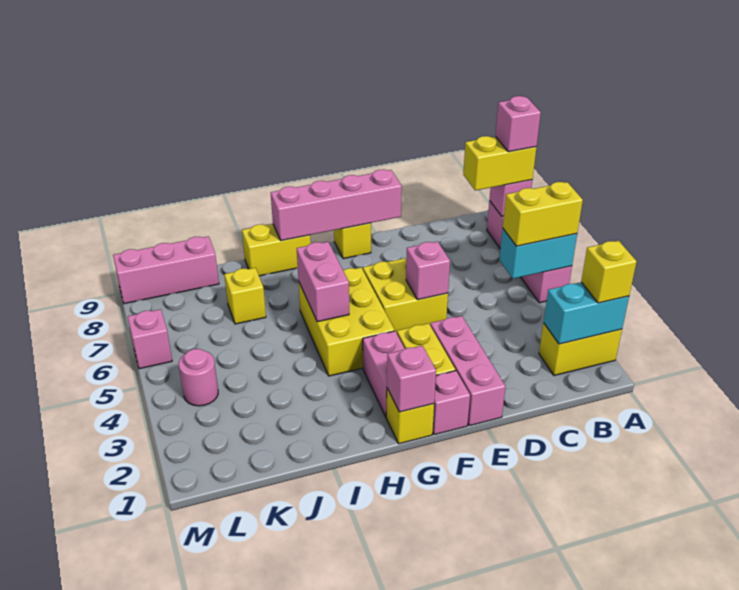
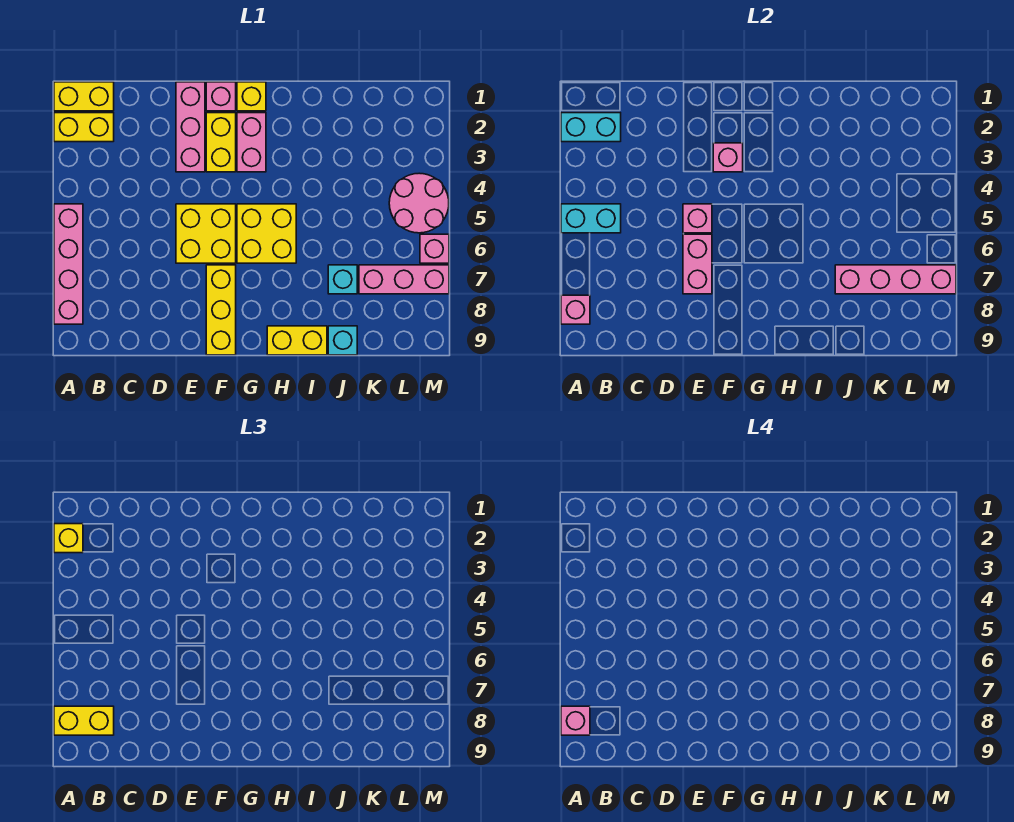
yellow 1x2 brick [503,182,583,246] -> yellow 1x2 brick moved to [54,82,114,111]
pink 1x4 brick [271,169,402,241] -> pink 1x4 brick moved to [835,265,956,294]
yellow 1x1 brick [334,223,371,259] -> yellow 1x3 brick [206,265,236,355]
pink 1x1 brick [387,346,436,412] -> pink 1x1 brick moved to [713,143,743,172]
yellow 2x3 brick [298,268,395,376] -> yellow 2x2 brick [237,204,296,263]
pink 1x2 brick [297,242,349,322] -> pink 1x2 brick moved to [683,234,712,294]
yellow 1x1 brick [224,268,266,324] -> cyan 1x1 brick [328,265,357,294]
none -> cyan 1x1 brick [328,326,357,355]
pink 1x3 brick [113,236,219,304] -> pink 1x3 brick moved to [359,265,449,294]
pink 1x1 round brick [179,349,218,406] -> pink 2x2 round brick [389,173,449,233]

